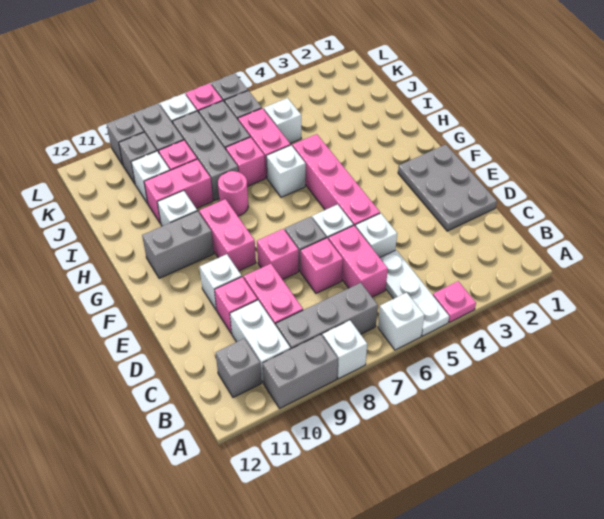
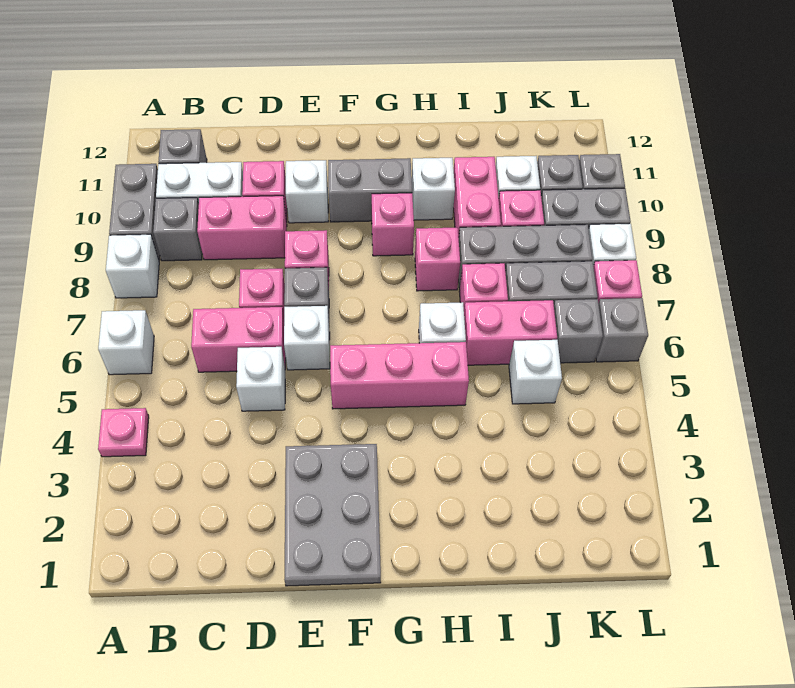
white 1x3 plate [380,250,449,336] -> none
grey 1x3 brick [276,283,378,349] -> grey 1x1 brick [153,198,202,261]
grey 2x3 plate [398,145,497,231] -> grey 2x3 plate turned to [284,444,381,586]
pink 1x4 brick [292,134,380,226] -> pink 1x3 brick [330,342,469,409]
pink 1x2 brick [199,199,256,271] -> pink 1x1 brick [372,193,414,256]
grey 1x2 brick [142,211,214,278] -> grey 1x2 brick turned to [328,158,412,222]
pink 1x1 round brick [218,171,248,216] -> pink 1x1 brick [415,228,460,291]

